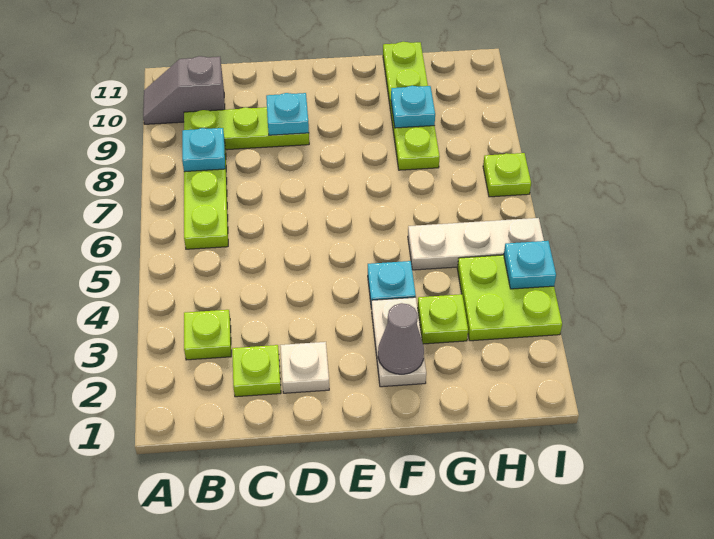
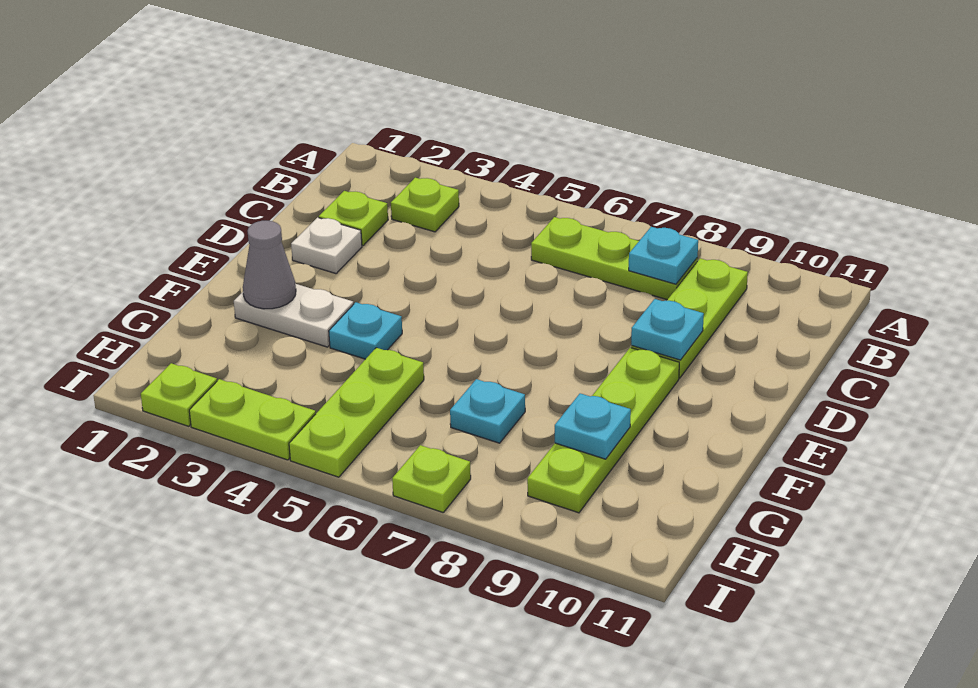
grey 1x2 slope [143,56,225,124] -> none
lime 1x1 plate [418,294,468,344] -> lime 1x1 plate moved to [141,363,217,426]
white 1x3 plate [408,218,544,270] -> lime 1x3 plate [289,348,424,477]
lime 1x4 plate [383,42,440,170] -> lime 1x4 plate turned to [527,348,679,513]
lime 2x2 plate [457,255,562,341] -> lime 1x2 plate [189,379,316,460]
cyan 1x1 plate [504,241,556,289] -> cyan 1x1 plate moved to [450,379,525,443]

